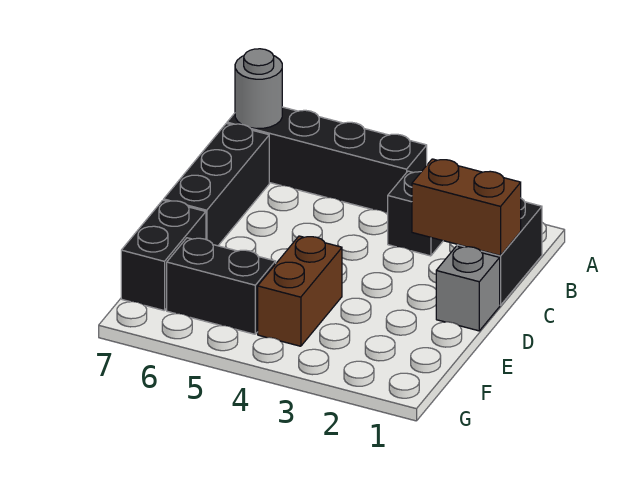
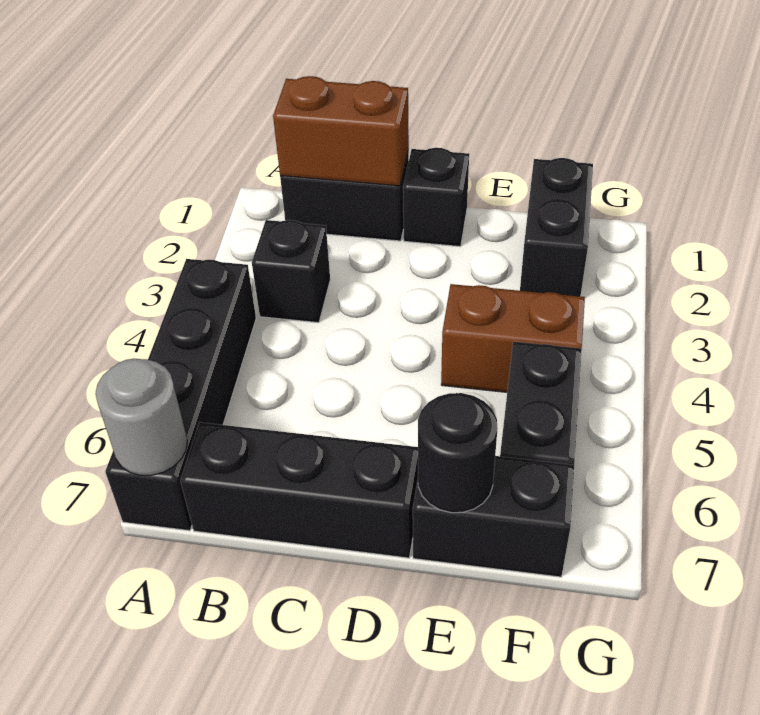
brown 1x2 brick [412,159,521,256] -> brown 1x2 brick turned to [273,76,409,186]
grey 1x1 brick [436,246,500,331] -> black 1x1 brick [403,148,469,247]
none -> black 1x1 round brick [418,393,498,513]
none -> black 1x2 brick [520,158,593,297]

